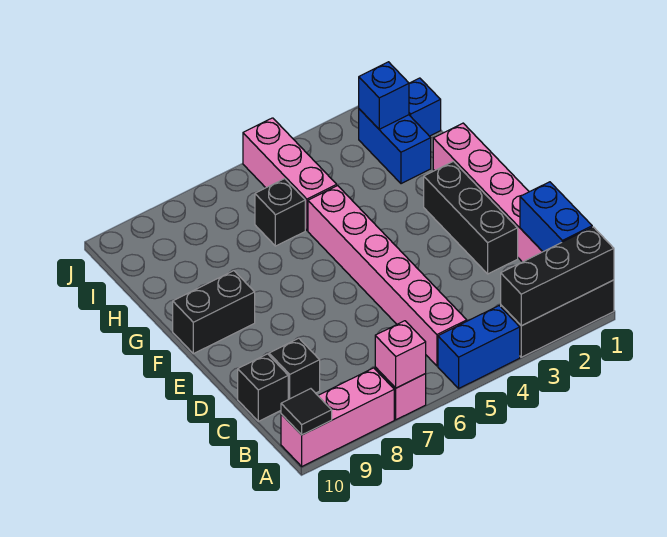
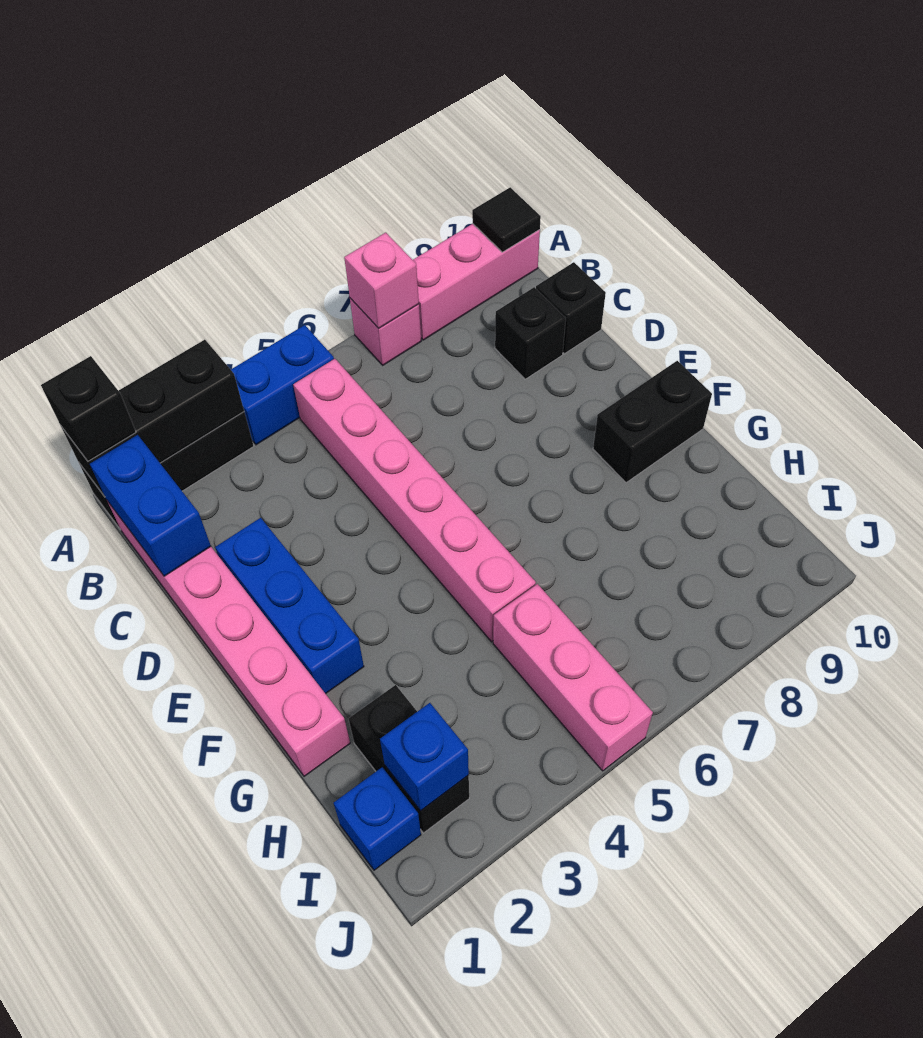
black 1x3 brick [424,161,518,274] -> blue 1x3 brick [215,518,364,694]
blue 1x2 brick [359,109,431,184] -> black 1x2 brick [348,685,469,833]
black 1x1 brick [255,179,305,246] -> black 1x1 brick moved to [41,356,136,461]

